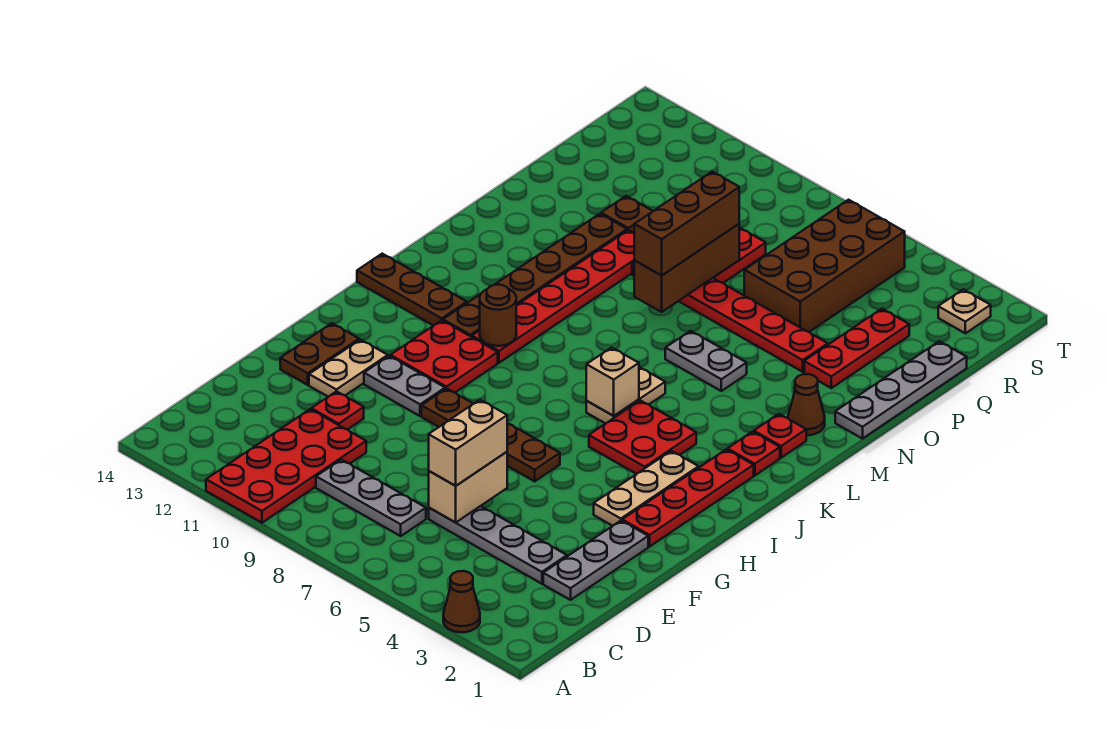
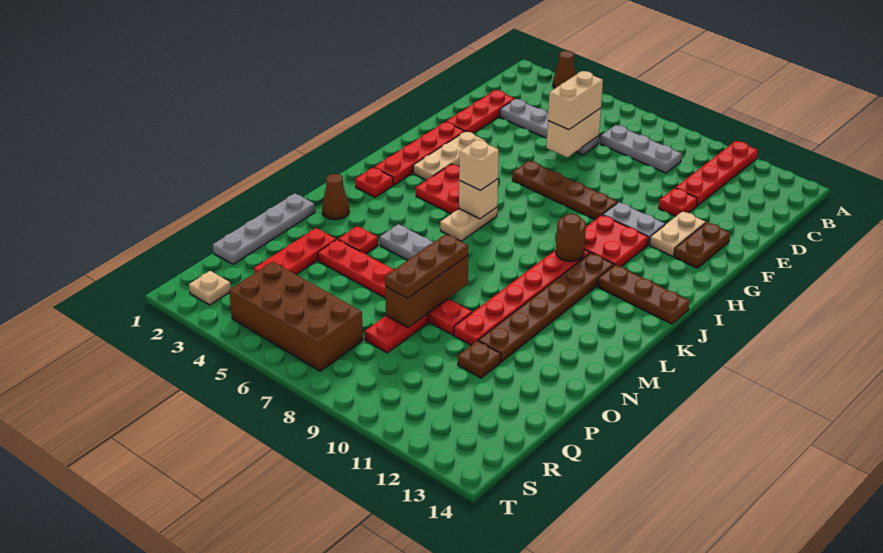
red 2x4 plate [206,409,366,523] -> red 1x4 plate [676,141,758,206]
grey 1x3 plate [543,521,648,600] -> red 1x3 plate [446,90,515,134]
none -> tan 1x1 brick [459,140,499,190]
red 1x1 plate [754,414,806,458] -> red 1x1 plate moved to [338,226,378,254]
brown 1x3 brick [634,172,739,275] -> brown 1x3 plate [385,234,468,298]
brown 2x4 brick [744,200,905,332] -> brown 2x4 brick turned to [229,262,363,371]

